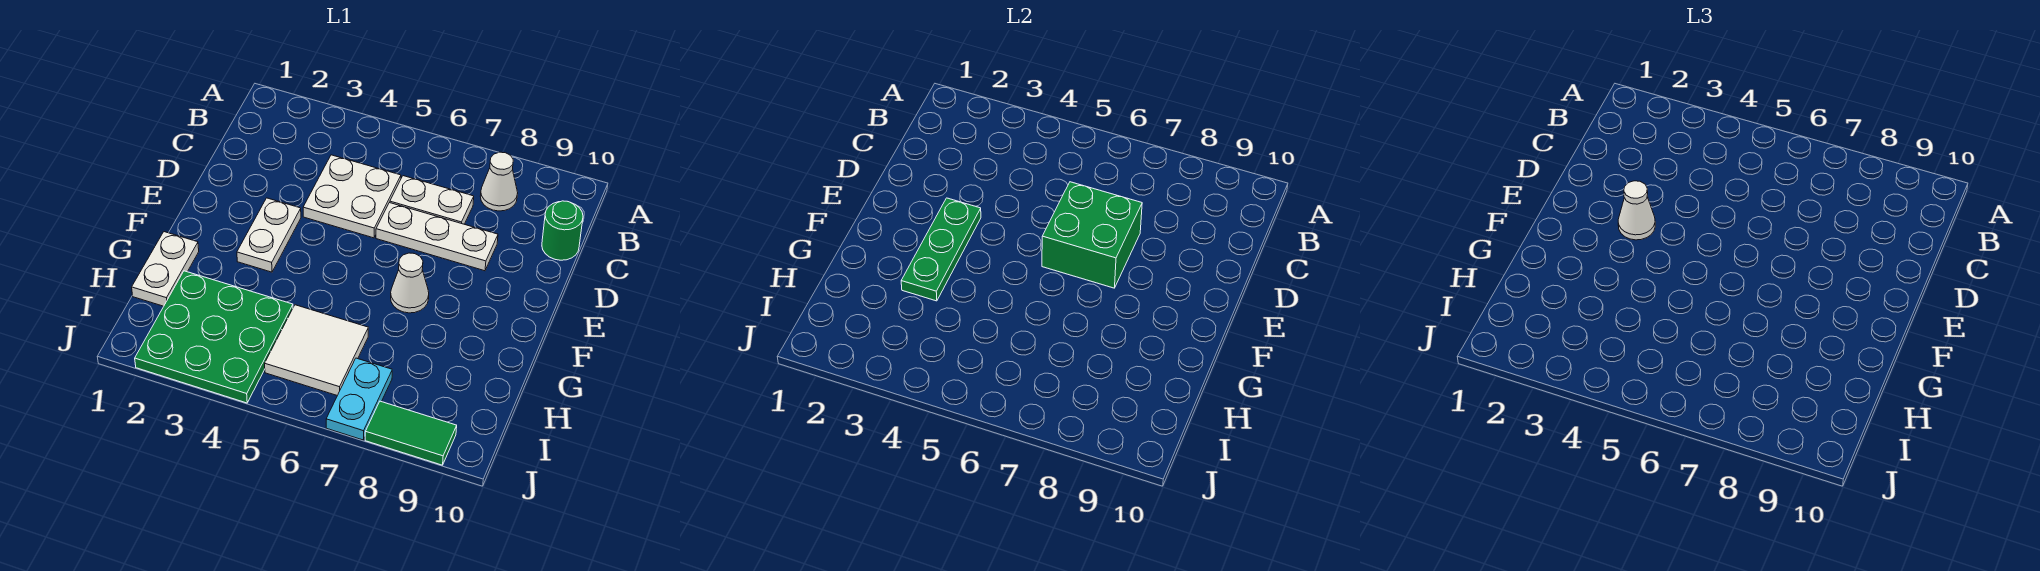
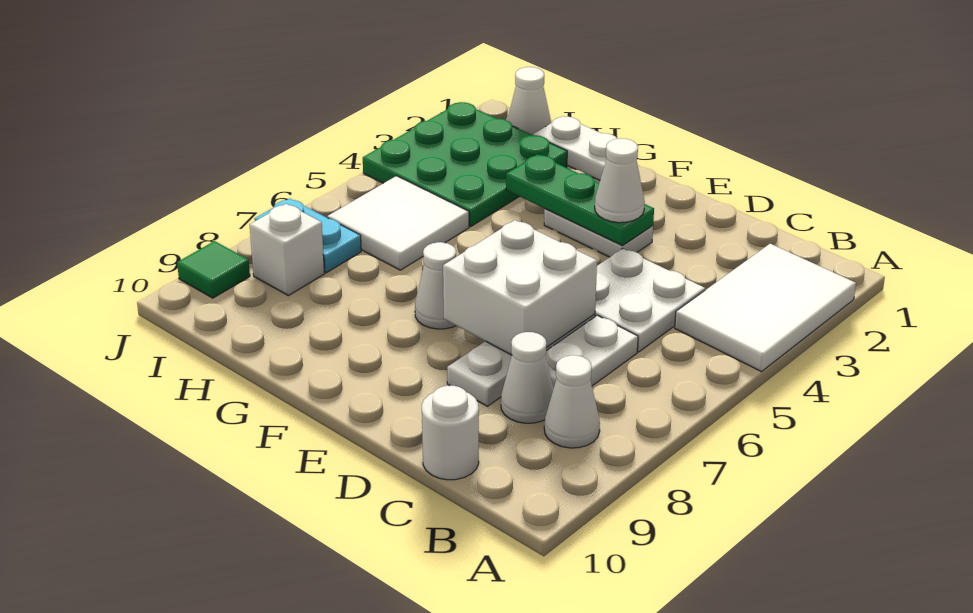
none -> white 2x3 tile [675,244,856,372]
none -> white 1x1 cone [501,332,553,423]
green 1x1 round brick [542,201,583,260] -> white 1x1 round brick [422,386,479,480]
green 2x2 brick [1042,182,1142,288] -> white 2x2 brick [443,220,597,355]
none -> white 1x1 cone [507,67,551,135]
none -> white 1x1 brick [250,204,325,296]
green 1x2 tile [365,401,457,465] -> green 1x1 tile [177,241,250,298]

